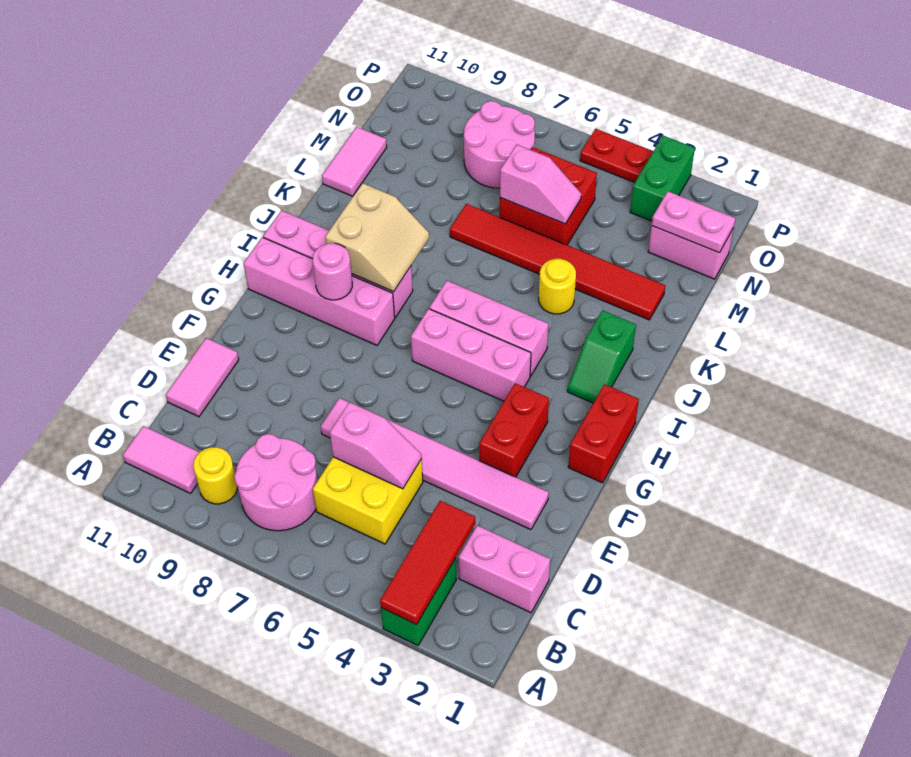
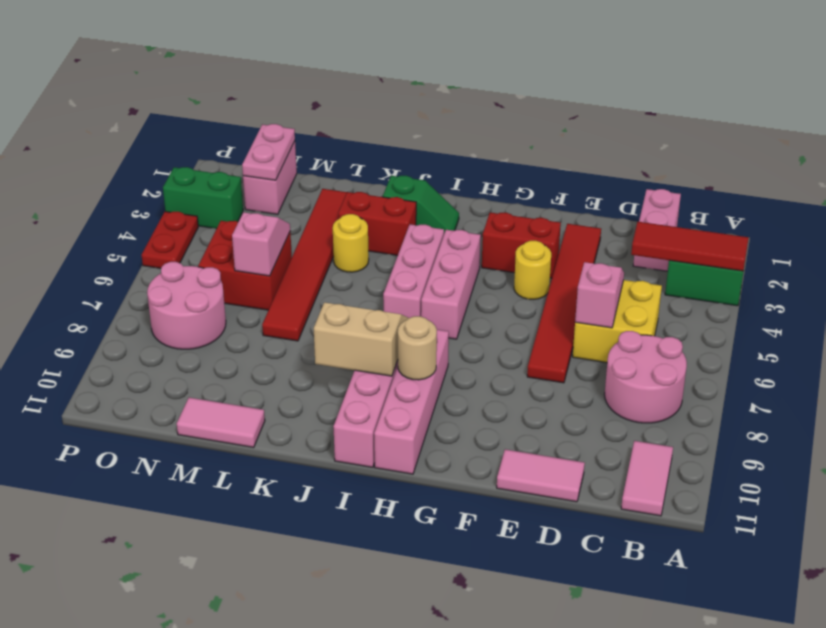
yellow 1x1 round brick [193,447,237,504] -> yellow 1x1 round brick moved to [514,241,551,299]
pink 1x6 tile [321,398,549,530] -> red 1x6 tile [527,224,601,383]
red 1x2 brick [568,384,639,483] -> red 1x2 brick moved to [338,192,416,255]
pink 1x1 round brick [313,243,352,300] -> tan 1x1 round brick [398,316,437,380]

